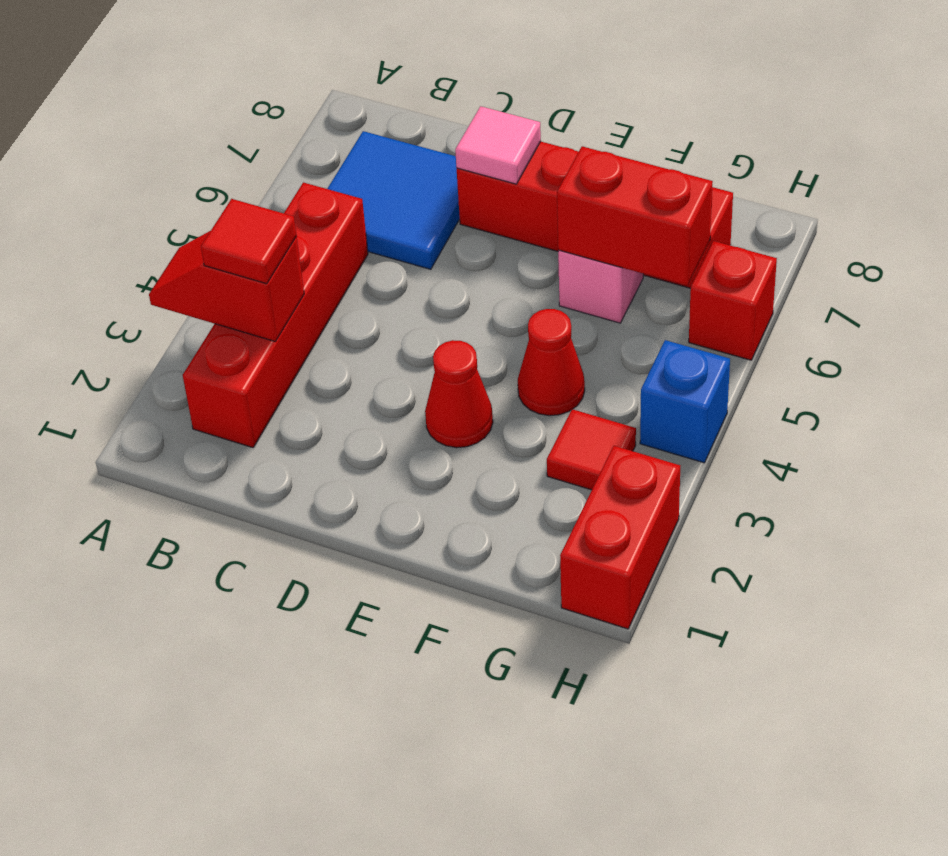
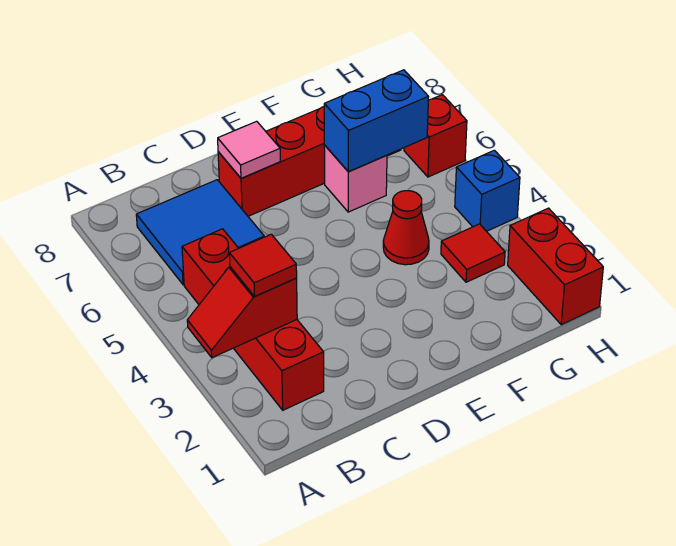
red 1x1 cone [425,340,493,448] -> none
red 1x2 brick [557,146,713,286] -> blue 1x2 brick [324,70,429,172]

